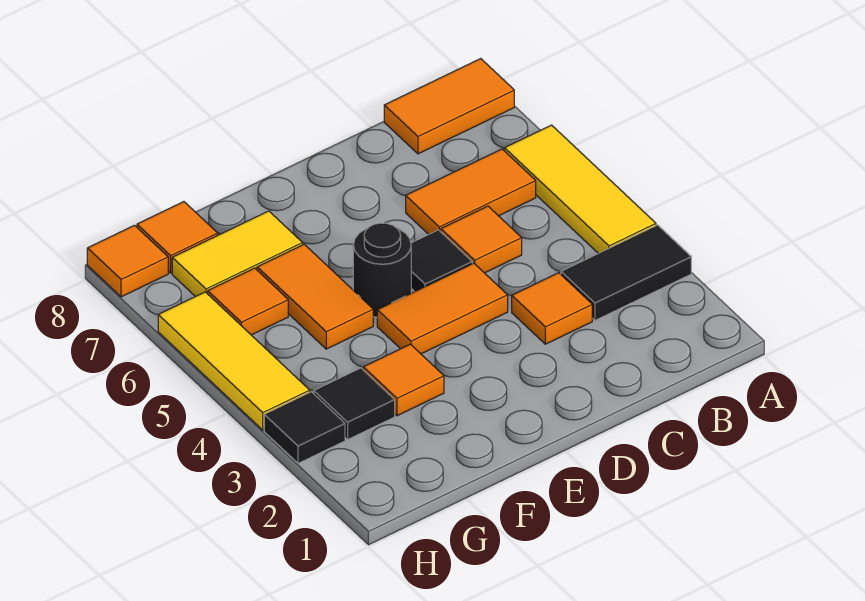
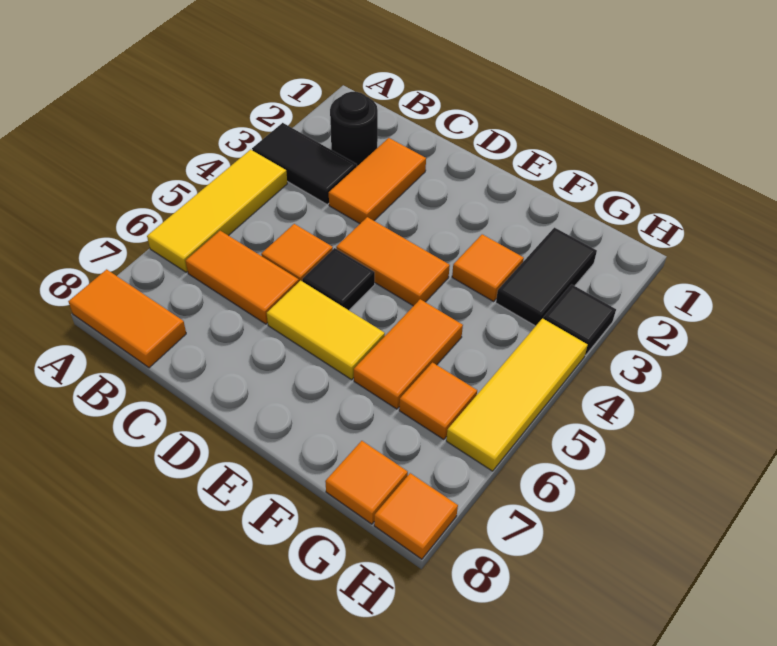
orange 1x1 tile [512,273,592,344] -> orange 1x2 tile [329,138,426,224]
black 1x1 round brick [353,223,411,317] -> black 1x1 round brick moved to [330,92,378,166]
yellow 1x2 tile [172,211,303,297] -> yellow 1x2 tile moved to [267,280,385,380]
black 1x1 tile [314,368,395,439] -> black 1x2 tile [496,228,597,326]

